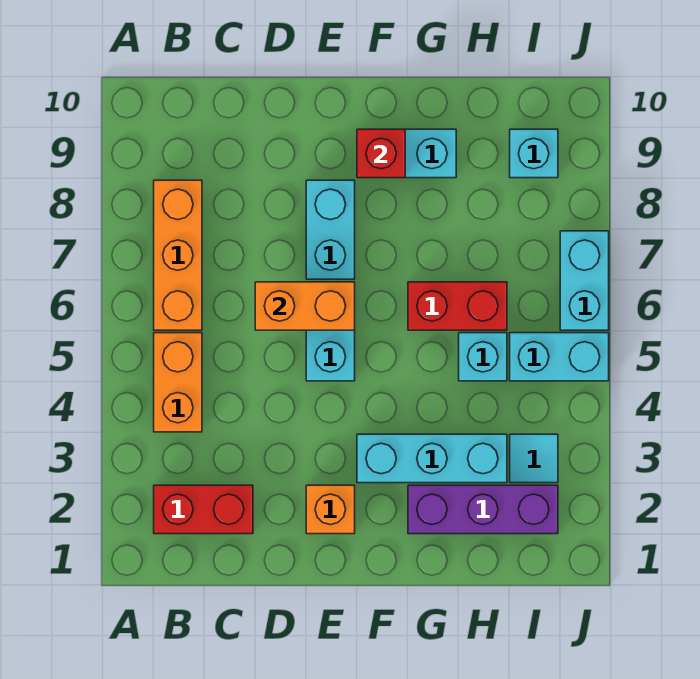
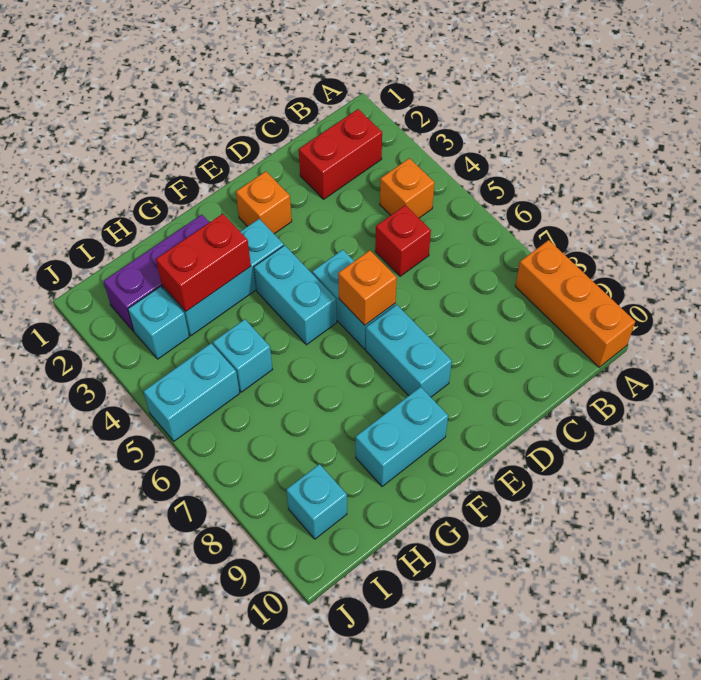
orange 1x2 brick [154,333,202,432] -> orange 1x1 brick [380,158,435,218]
orange 1x3 brick [154,180,202,330] -> orange 1x3 brick moved to [515,240,635,367]
orange 1x2 brick [255,282,355,330] -> orange 1x1 brick [338,250,397,325]
red 1x1 brick [357,129,405,178] -> red 1x1 brick moved to [375,205,431,276]
red 1x2 brick [408,282,507,330] -> red 1x2 brick moved to [156,214,251,311]
cyan 1x1 tile [510,434,558,483] -> cyan 1x1 brick [128,287,189,359]
cyan 1x2 brick [560,231,609,330] -> cyan 1x2 brick moved to [254,245,337,345]

